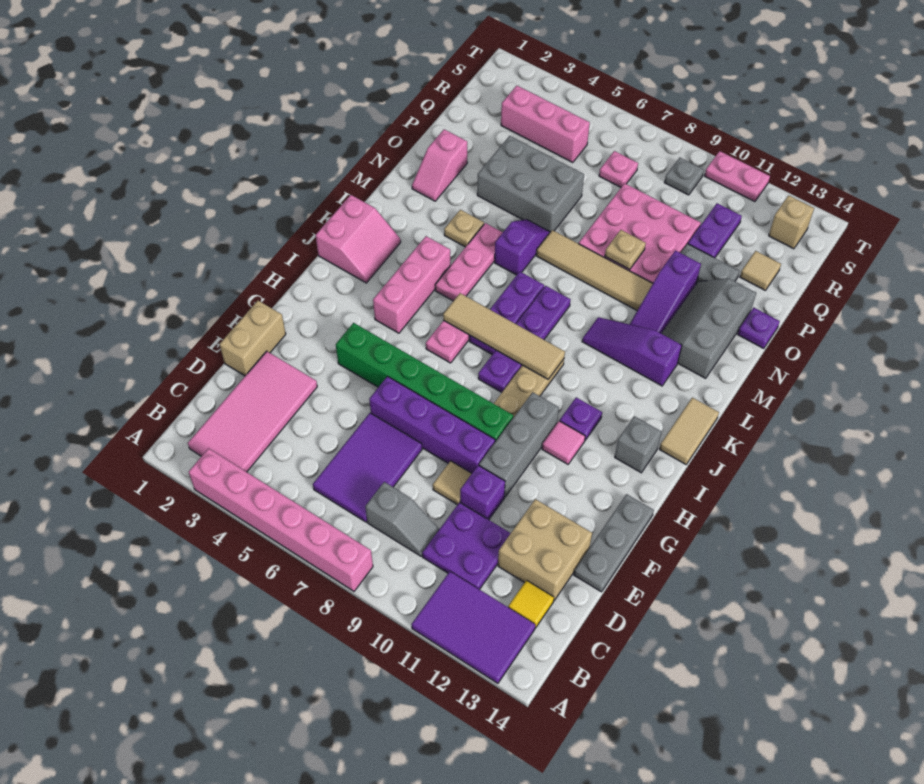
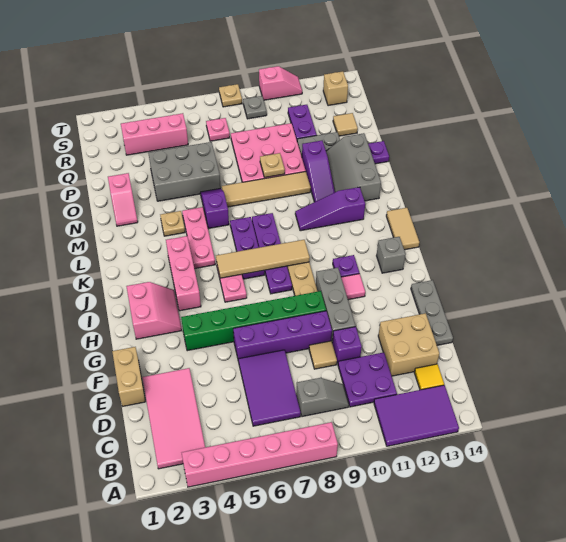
pink 2x2 slope [316,195,401,283] -> pink 2x2 slope moved to [126,282,182,339]
none -> tan 1x1 plate [219,84,242,107]
pink 1x2 plate [705,151,770,202] -> pink 1x2 slope [259,66,302,100]

